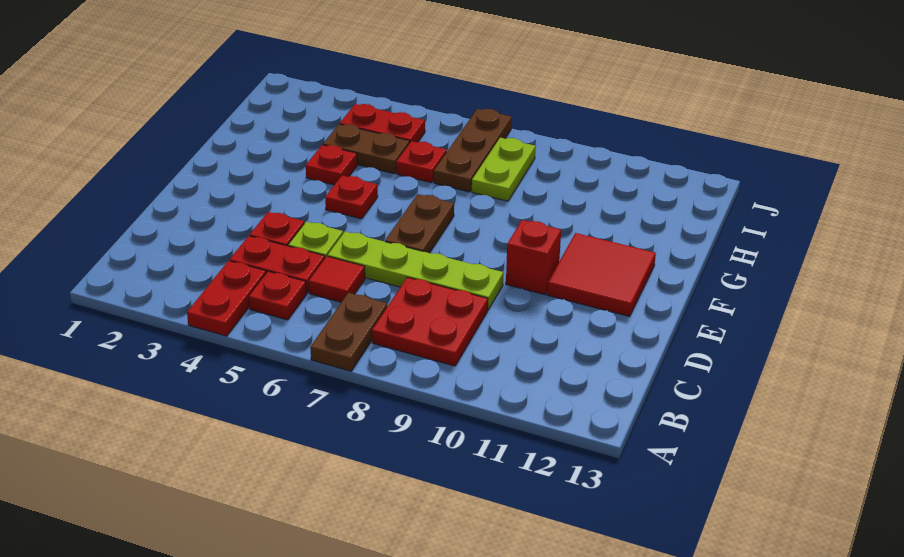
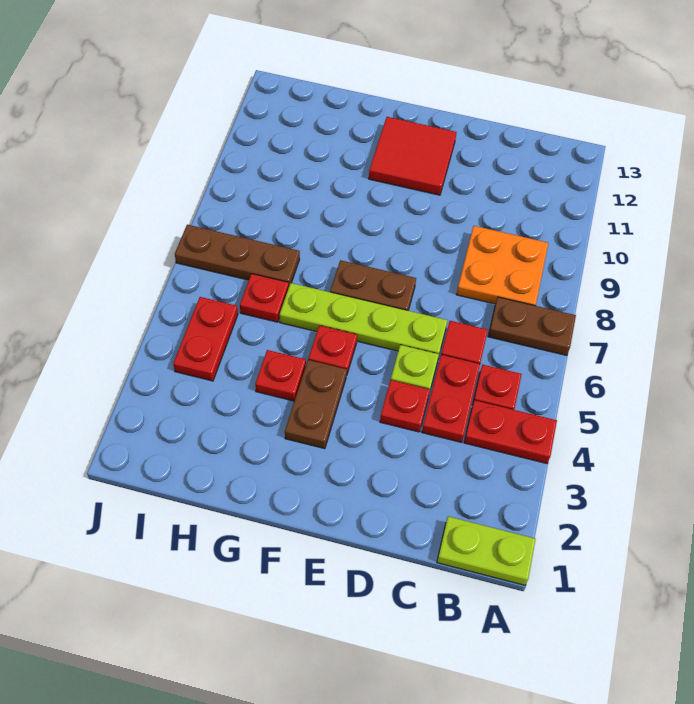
red 2x2 plate [372,277,488,366] -> orange 2x2 plate [456,226,548,306]
lime 1x4 plate [328,232,504,310] -> lime 1x4 plate turned to [280,283,447,354]
red 1x1 brick [506,220,561,295] -> none
brown 1x2 plate [323,124,410,174] -> brown 1x2 plate moved to [285,360,347,449]
lime 1x2 plate [472,138,536,201] -> lime 1x2 plate moved to [437,516,536,585]

